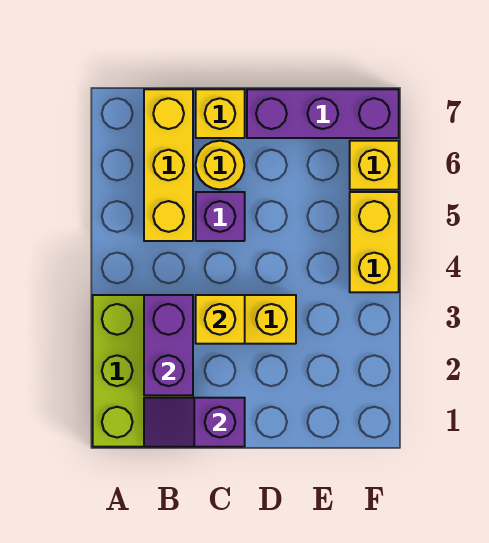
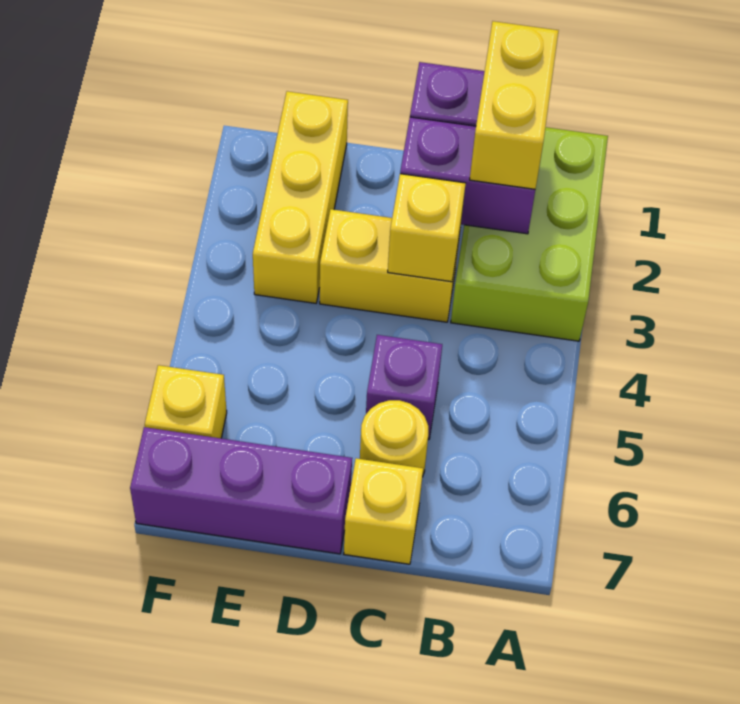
purple 1x2 brick [144,295,193,395] -> purple 1x2 brick turned to [400,117,535,234]
yellow 1x3 brick [144,89,193,241] -> yellow 1x3 brick moved to [253,91,348,303]
yellow 1x2 brick [350,192,399,292] -> yellow 1x2 brick moved to [470,21,559,189]

